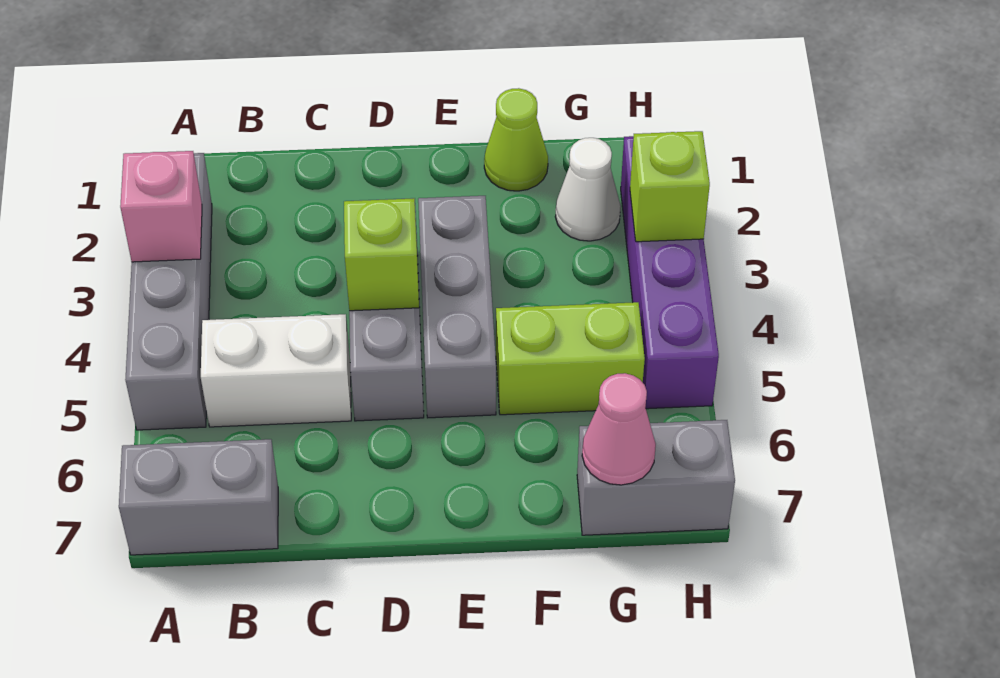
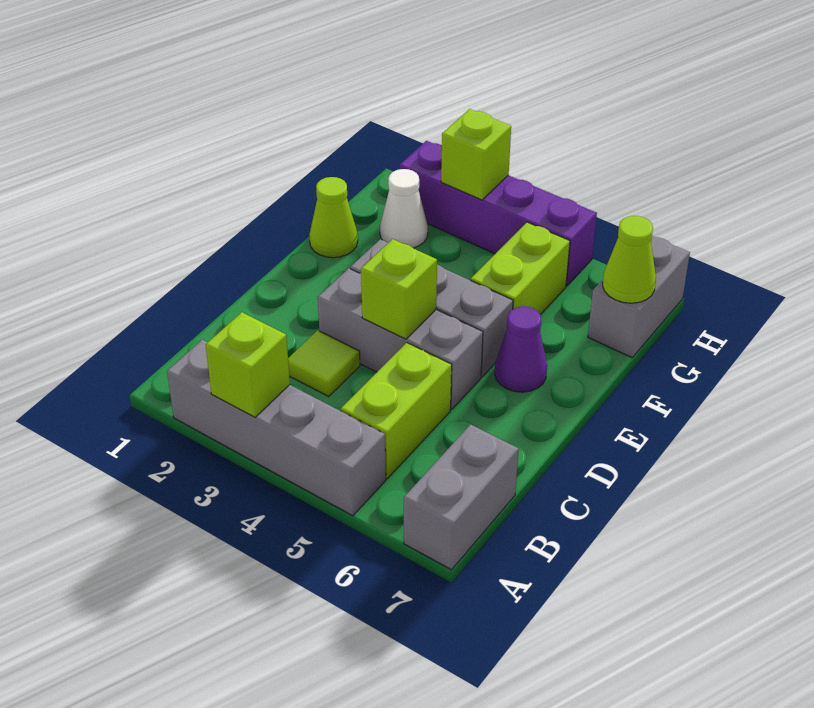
pink 1x1 brick [120,151,202,262] -> lime 1x1 brick [206,312,290,417]
white 1x2 brick [201,314,351,427] -> lime 1x2 brick [341,343,452,479]
none -> lime 1x1 tile [288,331,360,397]
none -> purple 1x1 cone [495,306,547,392]
pink 1x1 cone [582,373,656,485] -> lime 1x1 cone [603,216,656,303]

